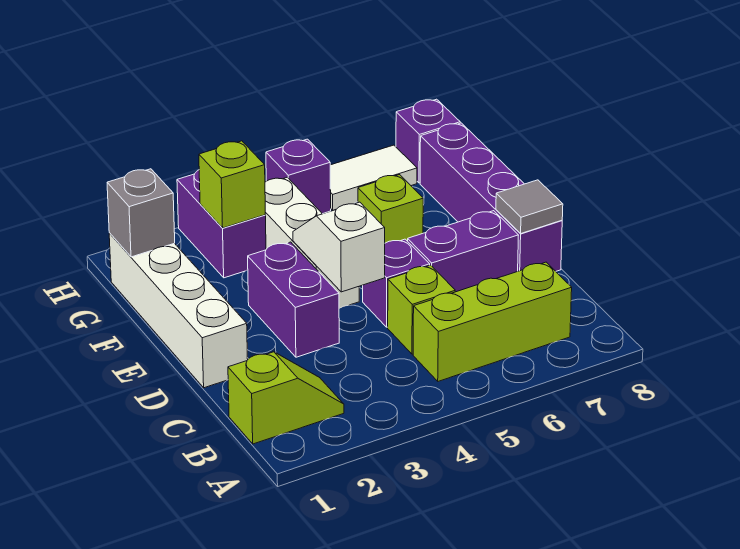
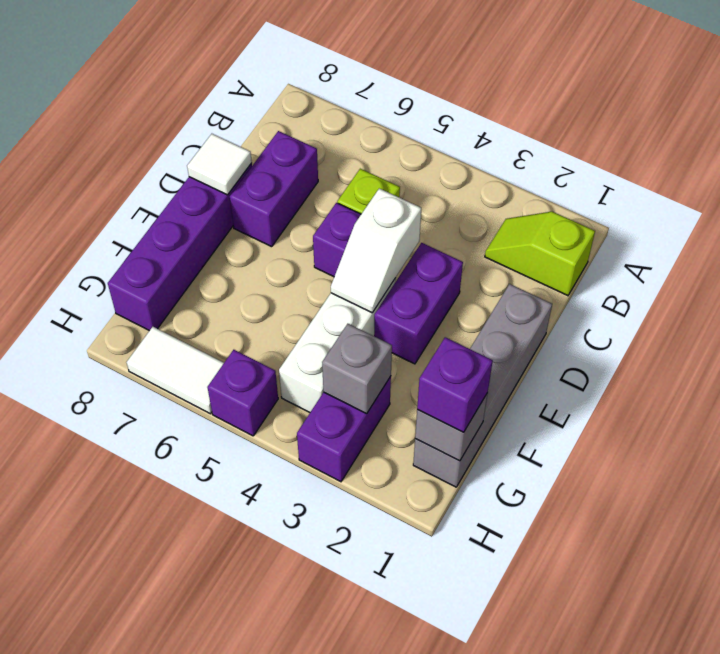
lime 1x3 brick [413,262,572,381] -> none
white 1x4 brick [109,233,248,388] -> grey 1x4 brick [413,284,552,487]
purple 1x2 brick [408,211,519,292] -> purple 1x2 brick turned to [230,131,318,247]
grey 1x1 tile [496,180,563,234] -> white 1x1 tile [187,134,252,195]
lime 1x1 brick [358,175,423,243] -> none
lime 1x1 brick [199,141,265,228] -> grey 1x1 brick [322,324,392,414]
purple 1x1 brick [396,99,460,183] -> purple 1x1 brick moved to [417,337,493,432]

